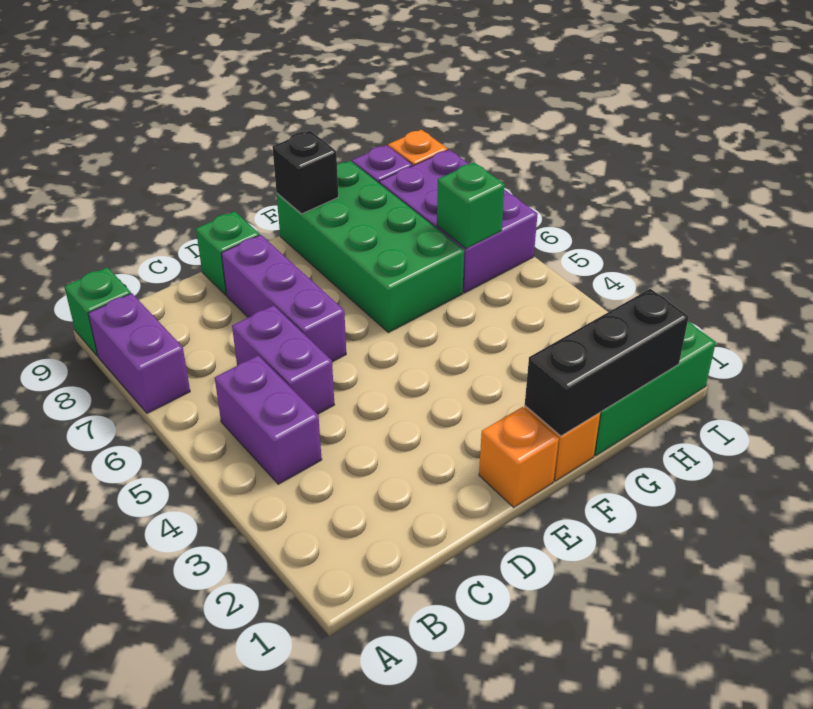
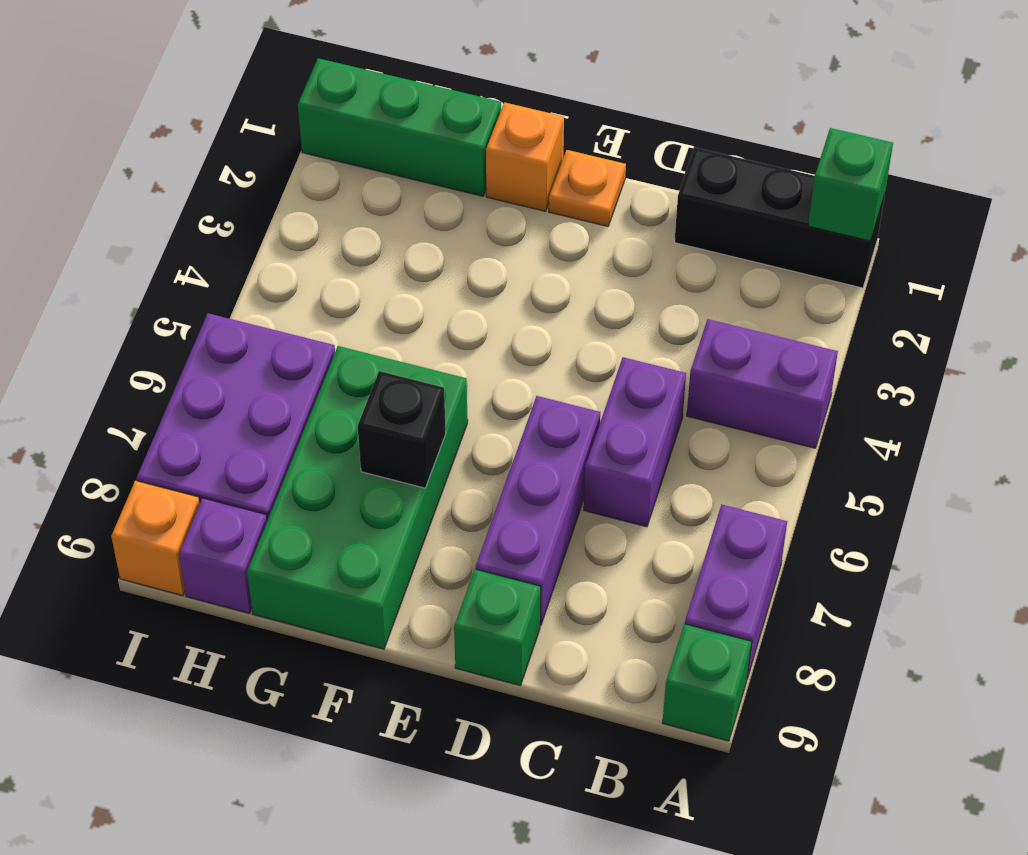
purple 1x2 brick [215,355,322,484] -> purple 1x2 brick turned to [687,319,838,448]
orange 1x1 brick [479,407,559,507] -> orange 1x1 plate [549,150,626,226]
black 1x3 brick [525,289,689,436] -> black 1x3 brick moved to [675,147,885,288]
black 1x1 brick [273,131,338,214] -> black 1x1 brick moved to [358,371,446,488]
green 1x1 brick [437,162,505,248] -> green 1x1 brick moved to [808,128,893,241]

